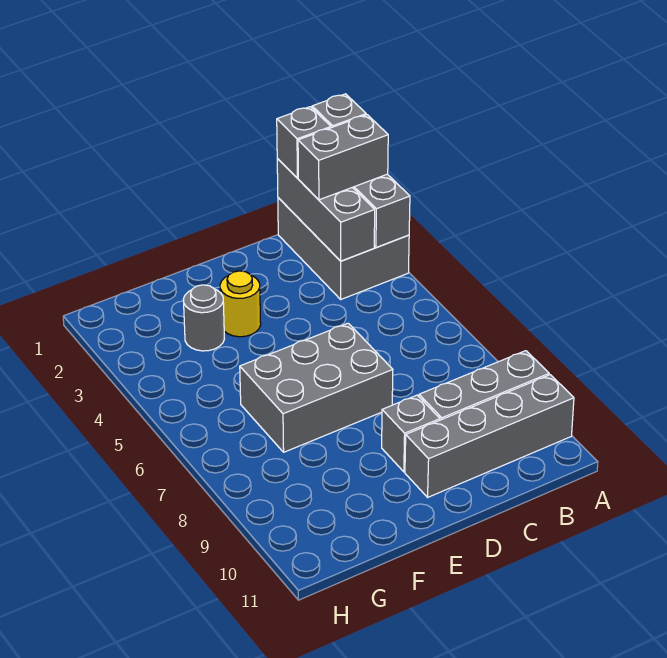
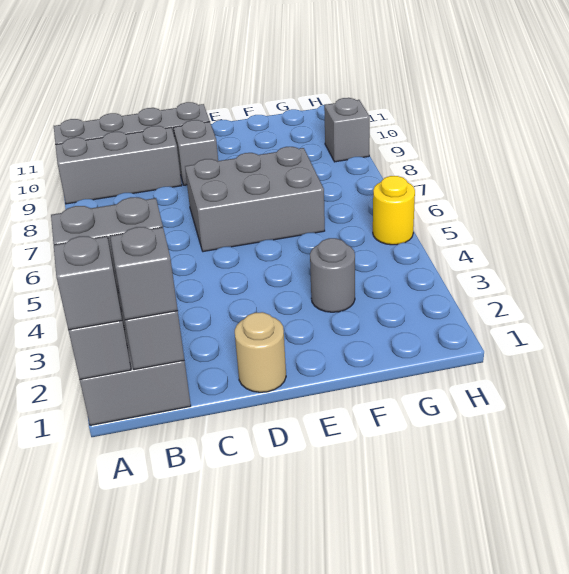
none -> tan 1x1 round brick [235,312,286,392]
yellow 1x1 round brick [220,271,261,337] -> yellow 1x1 round brick moved to [373,176,415,245]
none -> grey 1x1 brick [324,98,370,162]

